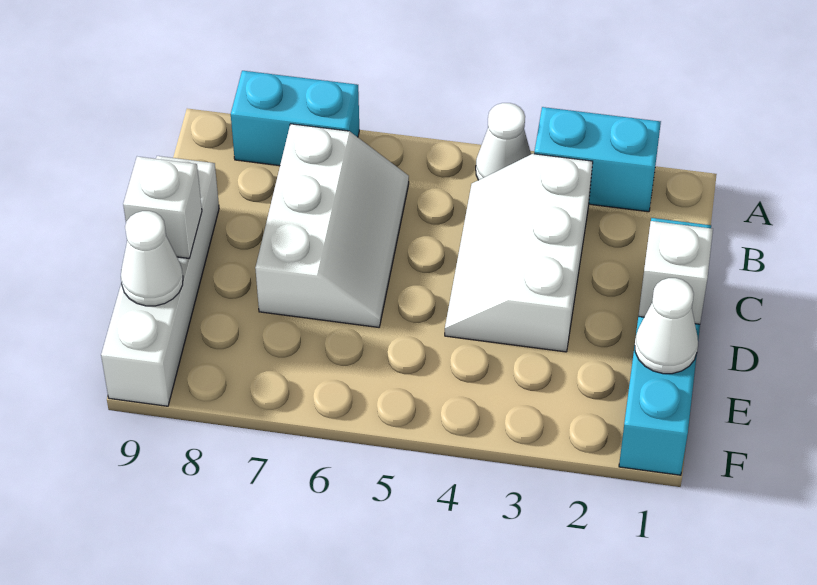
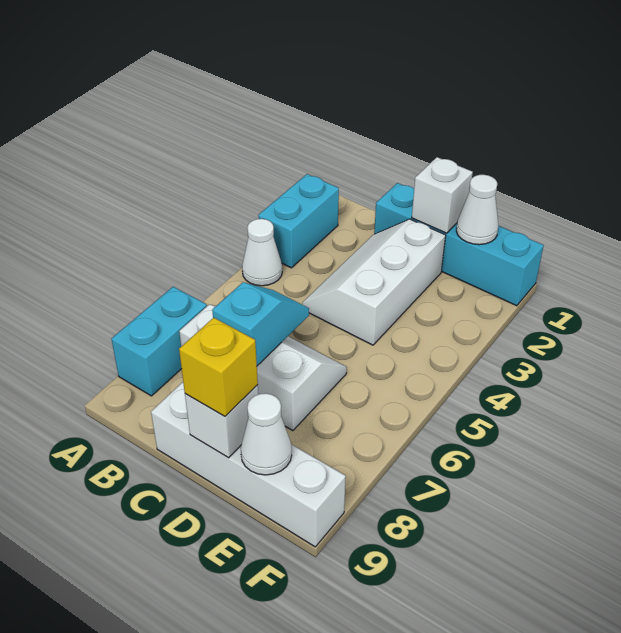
white 2x3 slope [445,154,593,352] -> white 2x3 slope turned to [302,219,446,345]
none -> cyan 1x2 slope [212,282,309,366]
none -> yellow 1x1 brick [179,318,258,416]

